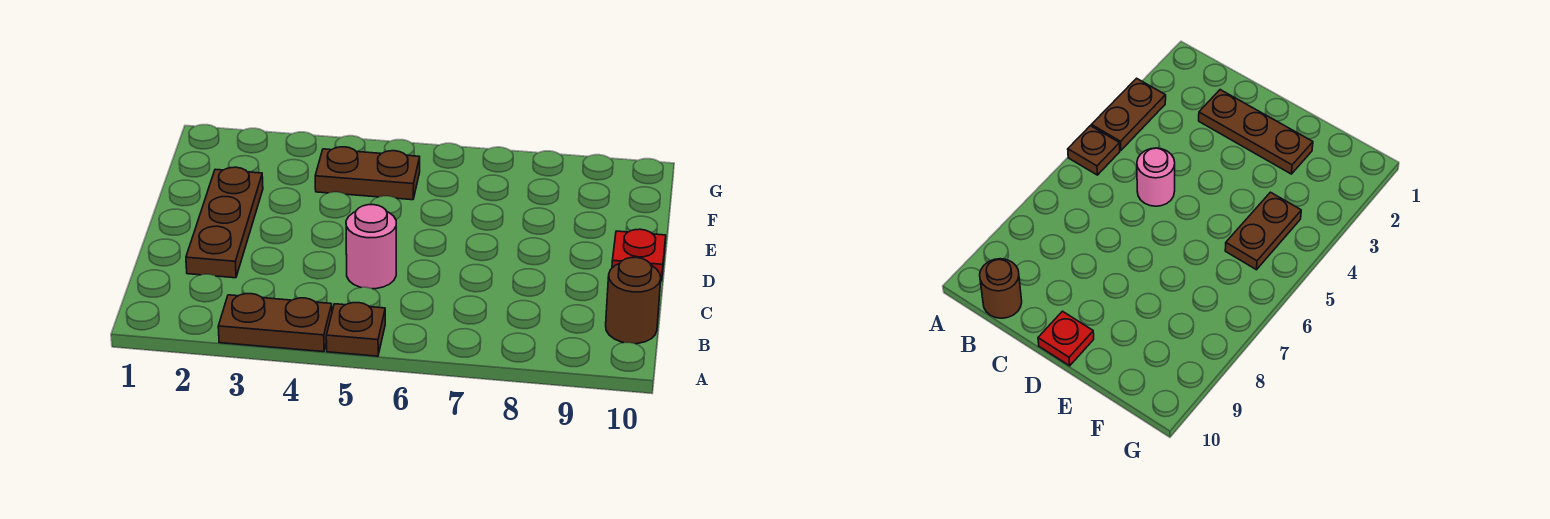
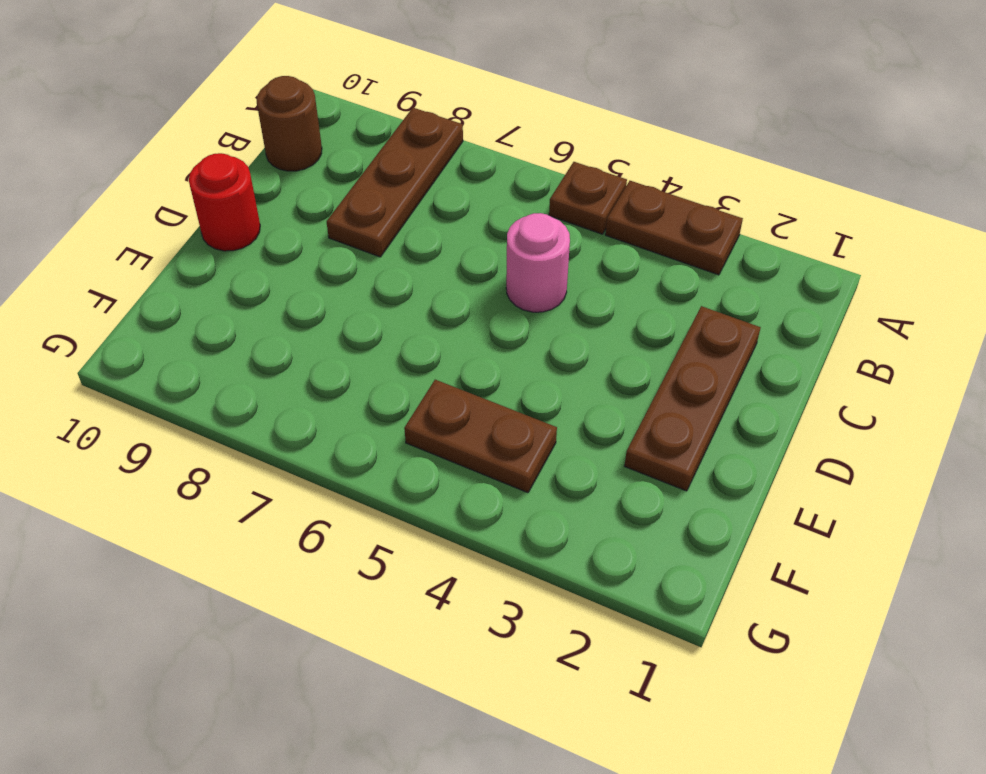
none -> brown 1x3 plate [327,108,463,257]
red 1x1 plate [612,229,666,281] -> red 1x1 round brick [189,153,260,251]

